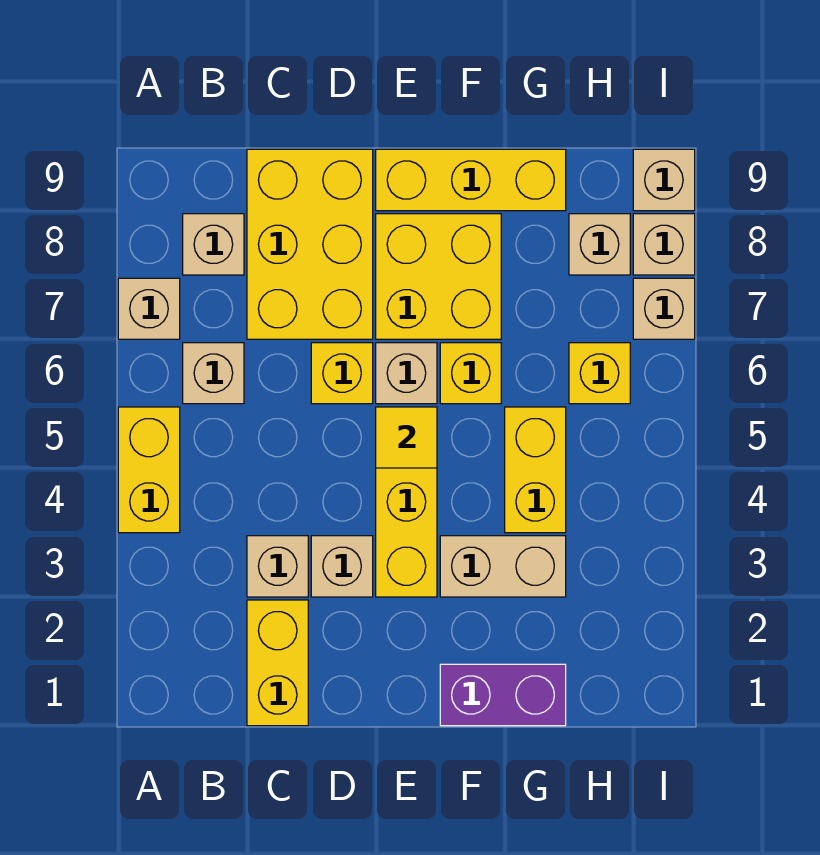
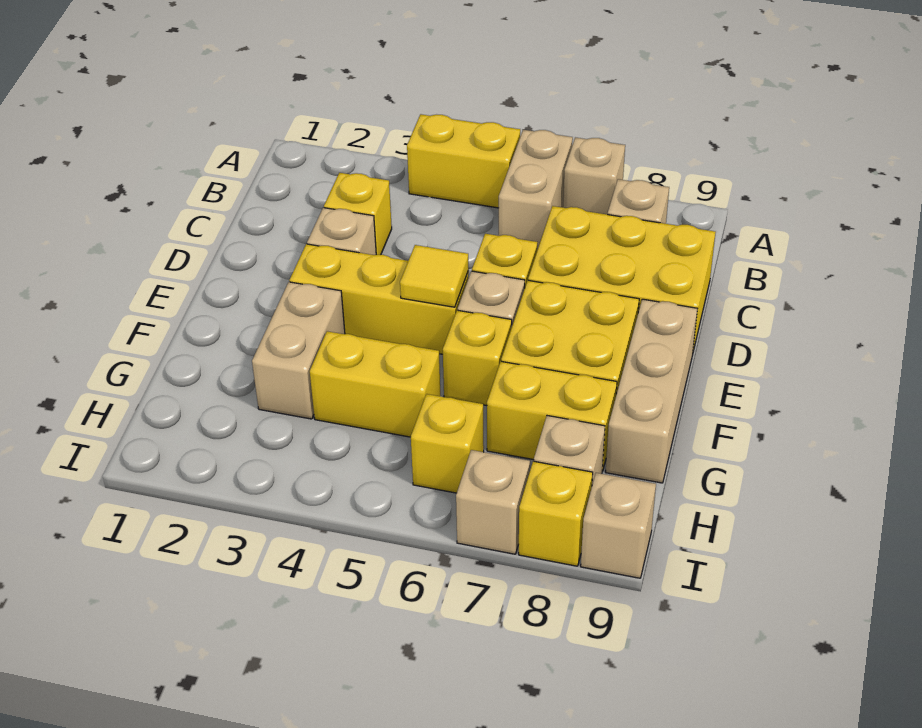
tan 1x1 brick [183,343,244,404] -> tan 1x2 brick [499,130,573,250]
yellow 1x2 brick [247,600,308,726] -> yellow 1x2 brick moved to [487,361,617,472]
tan 1x1 brick [247,536,308,597] -> yellow 1x1 brick [324,173,392,255]
yellow 1x3 brick [376,149,566,211] -> tan 1x3 brick [606,299,698,483]
purple 1x2 brick [440,664,566,726] -> none
tan 1x1 brick [633,214,695,275] -> yellow 1x1 brick [519,461,593,566]

